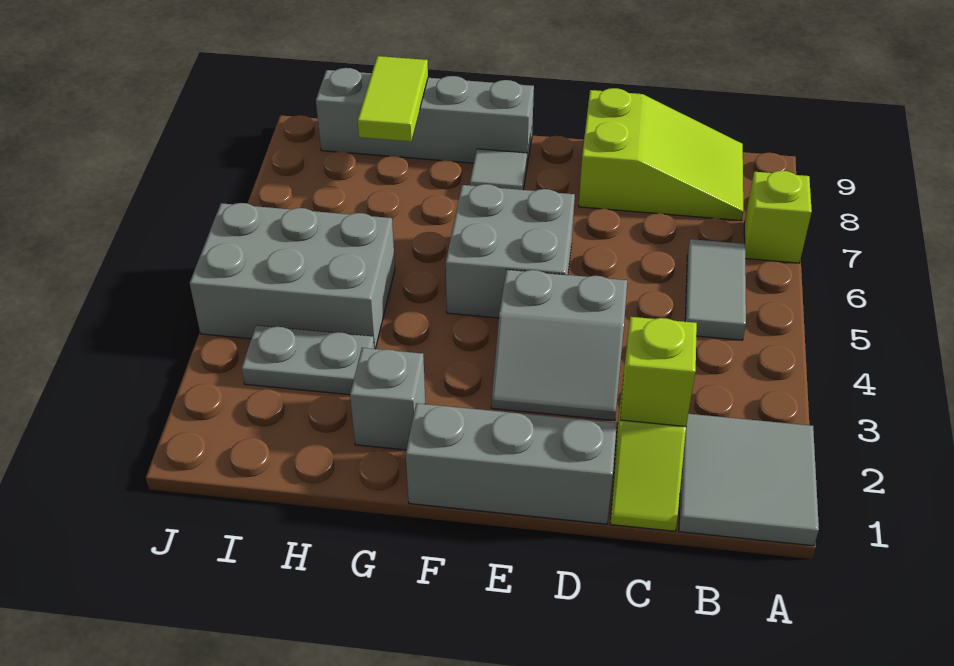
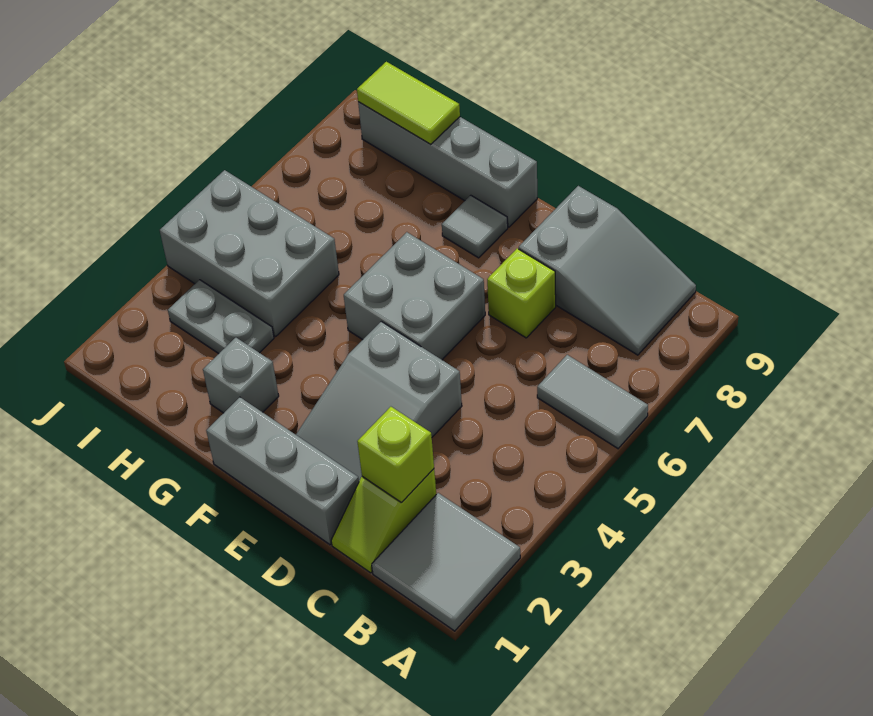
lime 1x1 brick [744,171,812,263] -> lime 1x1 brick moved to [487,249,556,338]
grey 1x2 tile [685,239,746,340] -> grey 1x2 tile turned to [537,355,648,448]
lime 2x3 slope [579,88,743,221] -> grey 2x3 slope [519,186,696,355]
grey 2x2 slope [491,270,627,420] -> grey 2x3 slope [296,321,462,481]
lime 1x2 tile [358,56,428,142] -> lime 1x2 tile turned to [357,62,460,144]

